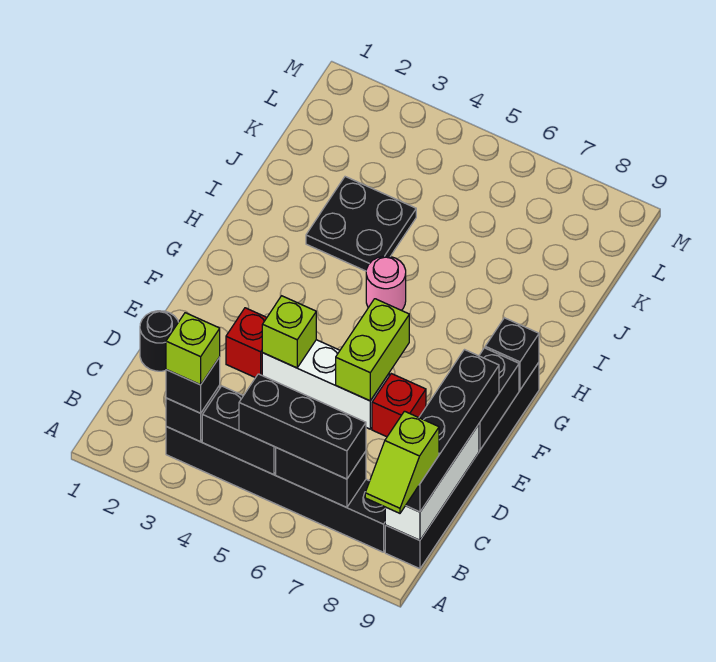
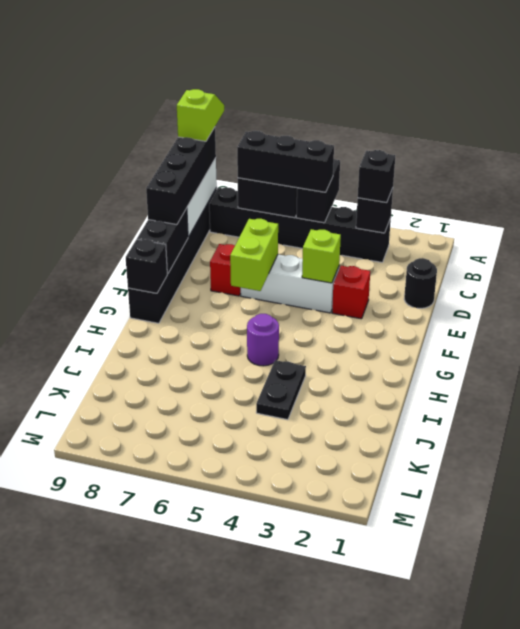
lime 1x1 brick [166,313,220,385] -> none
black 1x2 brick [202,386,276,475] -> black 1x2 brick turned to [296,159,340,223]
pink 1x1 round brick [366,256,406,310] -> purple 1x1 round brick [247,314,279,366]
black 2x2 plate [306,177,416,271] -> black 1x2 plate [256,360,306,420]

